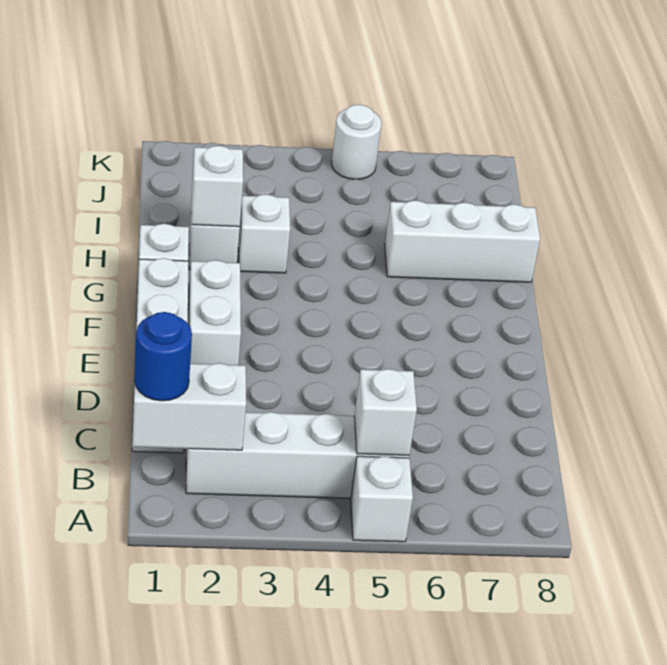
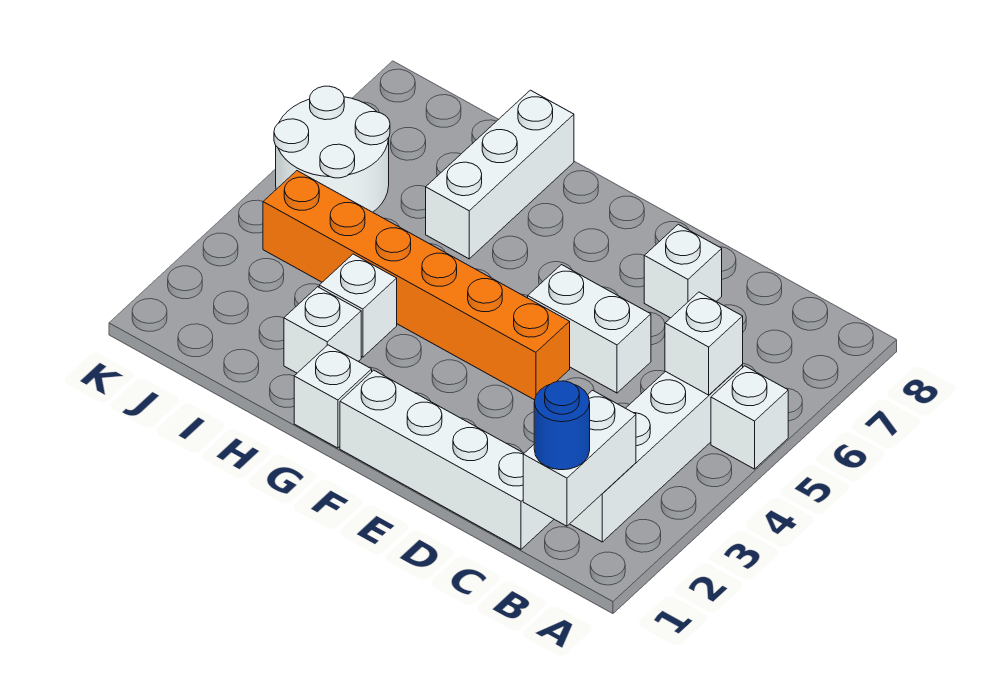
white 1x2 brick [188,260,241,365] -> white 1x2 brick moved to [528,265,651,393]
none -> orange 1x6 brick [263,171,570,400]
white 1x1 brick [191,146,243,227] -> white 1x1 brick moved to [644,224,722,318]
white 1x1 round brick [332,105,382,179] -> white 2x2 round brick [274,86,390,212]

